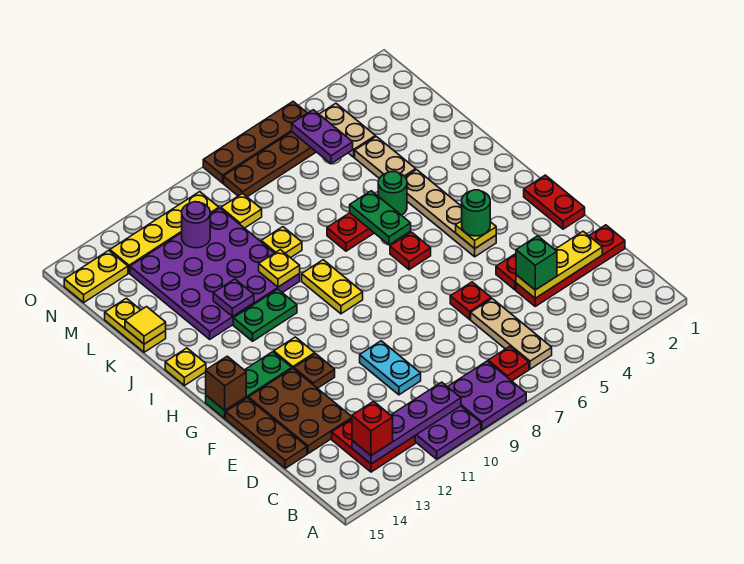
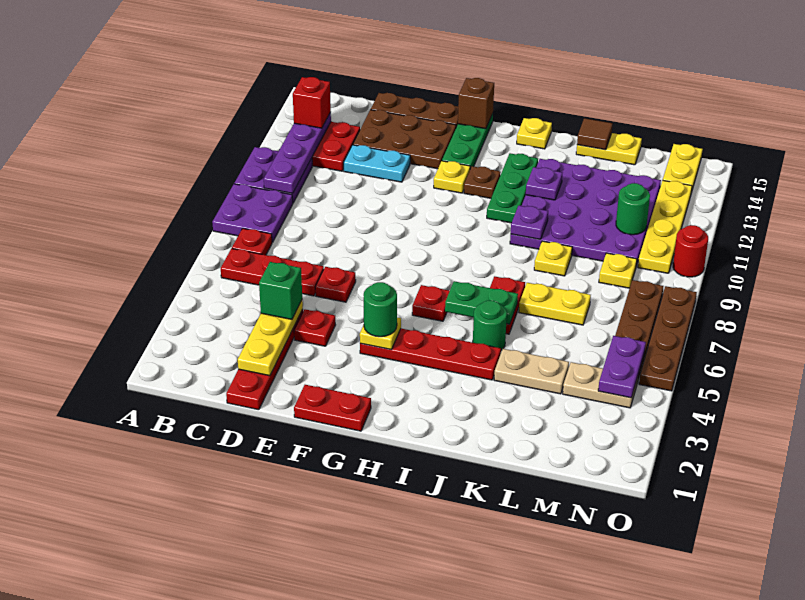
tan 1x3 plate [471,299,552,369] -> red 1x3 plate [221,249,324,296]
cyan 1x2 plate [360,341,421,395] -> cyan 1x2 plate moved to [344,145,410,182]
brown 1x1 plate [294,354,335,388] -> brown 1x1 plate moved to [464,166,501,198]
tan 1x4 plate [405,170,496,257] -> red 1x4 plate [360,329,501,380]
yellow 1x2 plate [302,260,363,314] -> yellow 1x2 plate moved to [519,283,591,325]
green 1x2 plate [233,289,297,341] -> green 1x3 plate [487,153,538,223]
yellow 1x1 plate [259,250,300,287] -> purple 1x1 plate [511,206,548,239]
yellow 1x1 tile [125,307,166,344] -> brown 1x1 tile [577,118,613,150]
purple 1x2 plate [292,110,353,164] -> purple 1x2 plate turned to [598,336,646,398]
purple 1x1 round brick [182,202,210,248] -> green 1x1 round brick [616,183,650,235]
none -> red 1x1 round brick [673,225,708,277]

